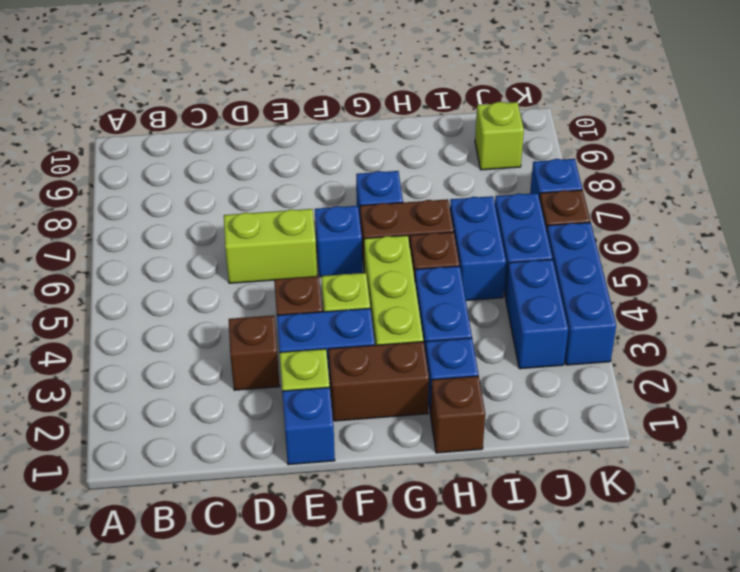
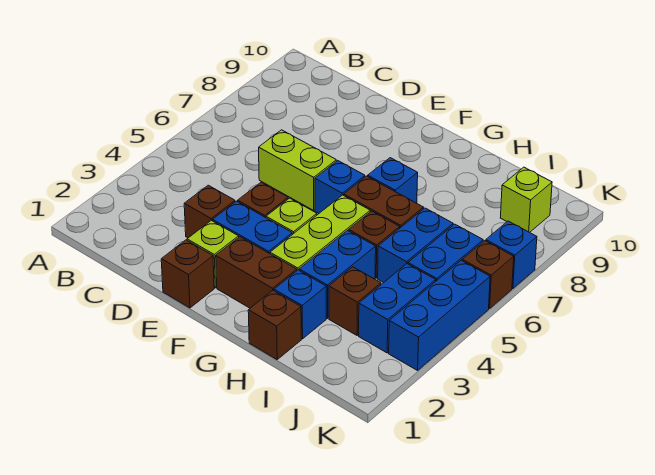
blue 1x1 brick [282,387,335,465] -> brown 1x1 brick [161,240,214,308]
none -> brown 1x1 brick [329,267,381,335]

